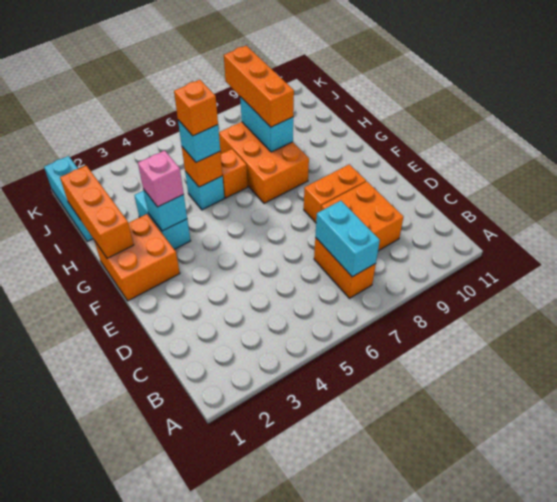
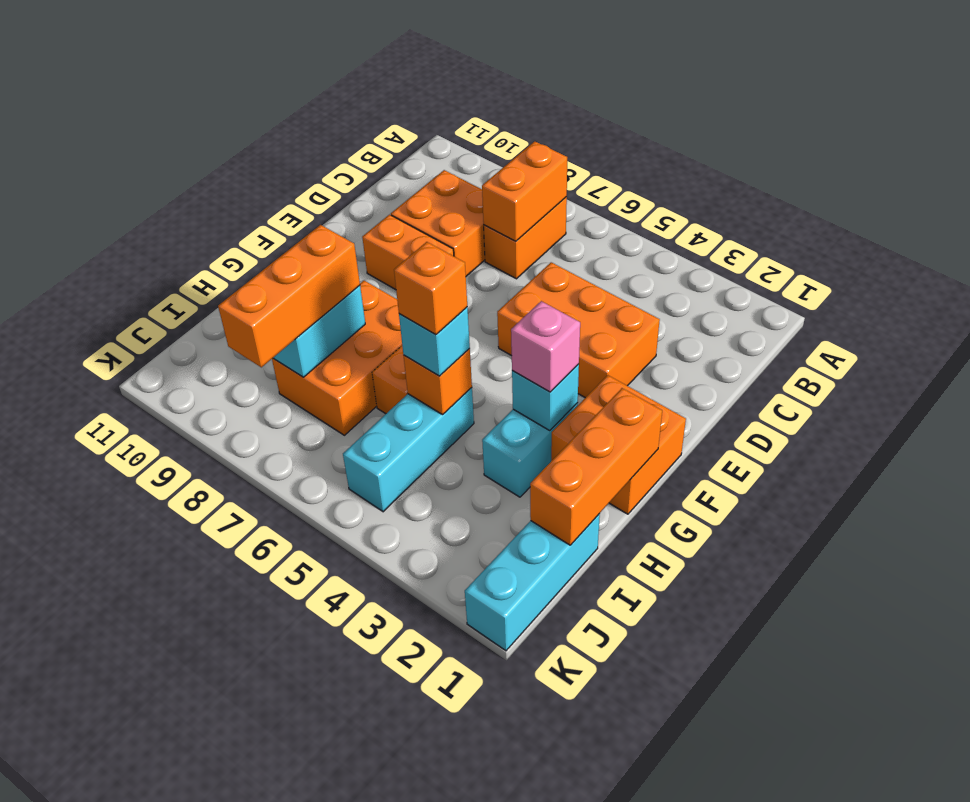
cyan 1x2 brick [315,201,380,277] -> orange 1x2 brick [482,141,567,241]
none -> orange 2x3 brick [497,262,660,398]
cyan 1x1 brick [185,171,224,210] -> cyan 1x3 brick [343,388,474,512]

